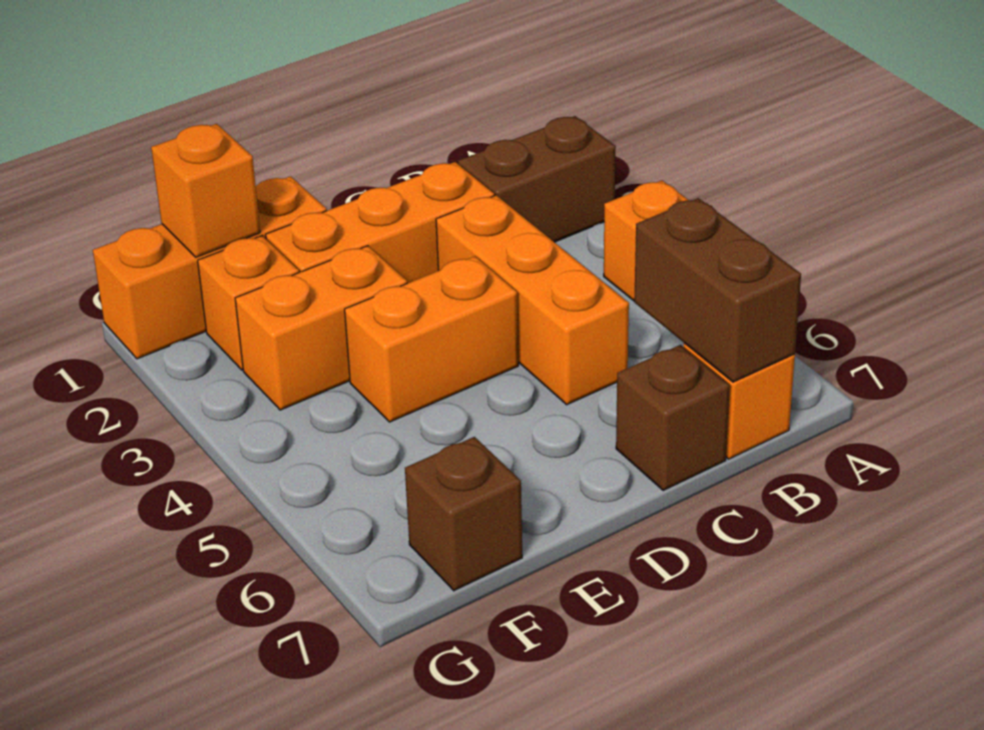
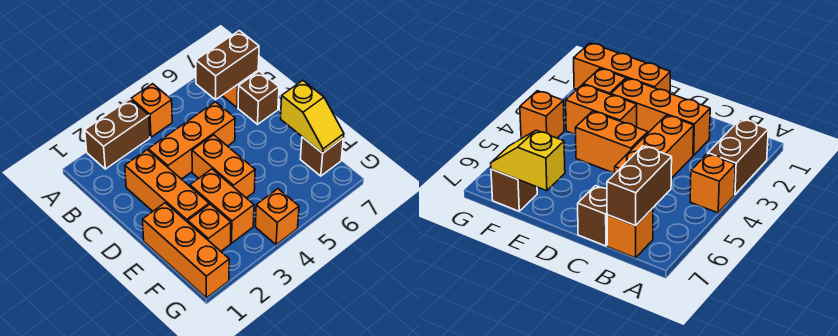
brown 1x2 brick [458,116,616,242] -> brown 1x2 brick turned to [85,99,150,169]
none -> yellow 1x2 slope [281,81,344,153]
orange 1x1 brick [151,124,260,257] -> orange 1x1 brick moved to [255,189,299,245]

